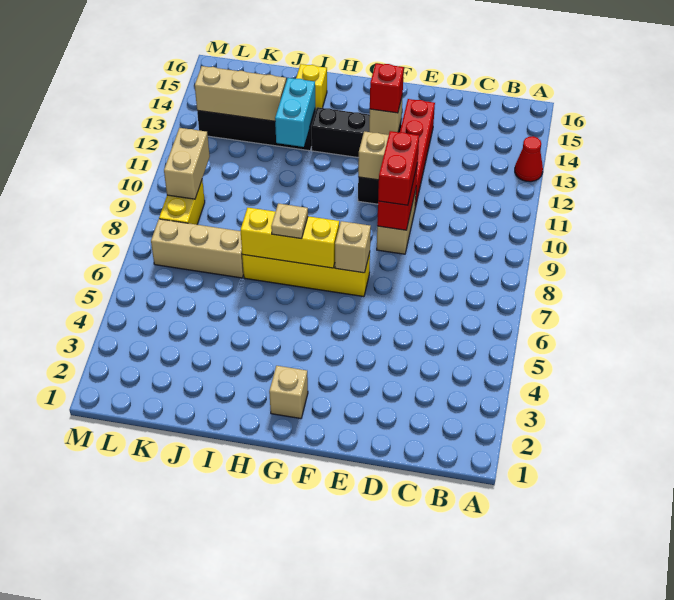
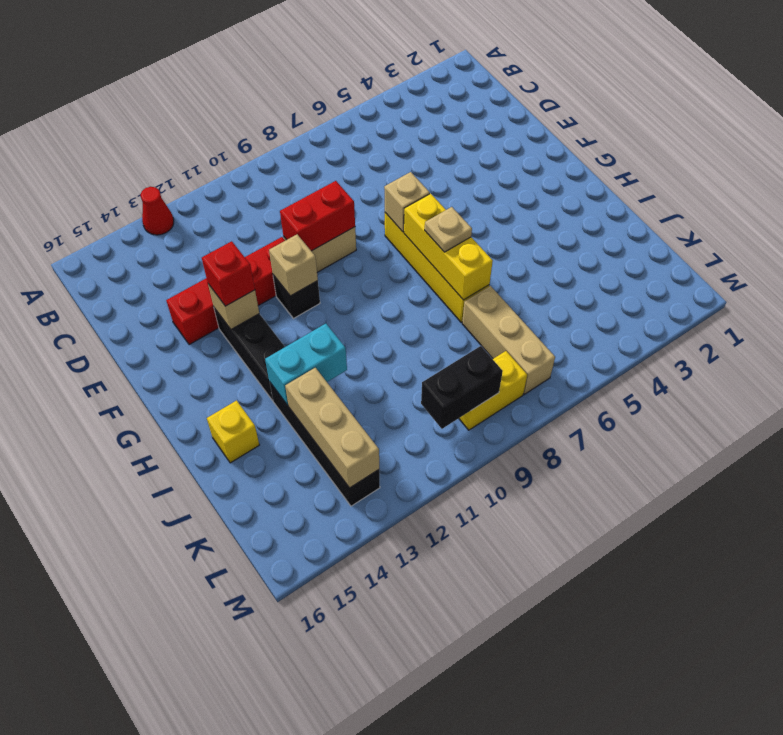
red 1x2 brick [378,131,419,205] -> none
tan 1x1 brick [269,366,308,419] -> none
tan 1x2 brick [164,128,210,199] -> black 1x2 brick [421,346,503,429]

